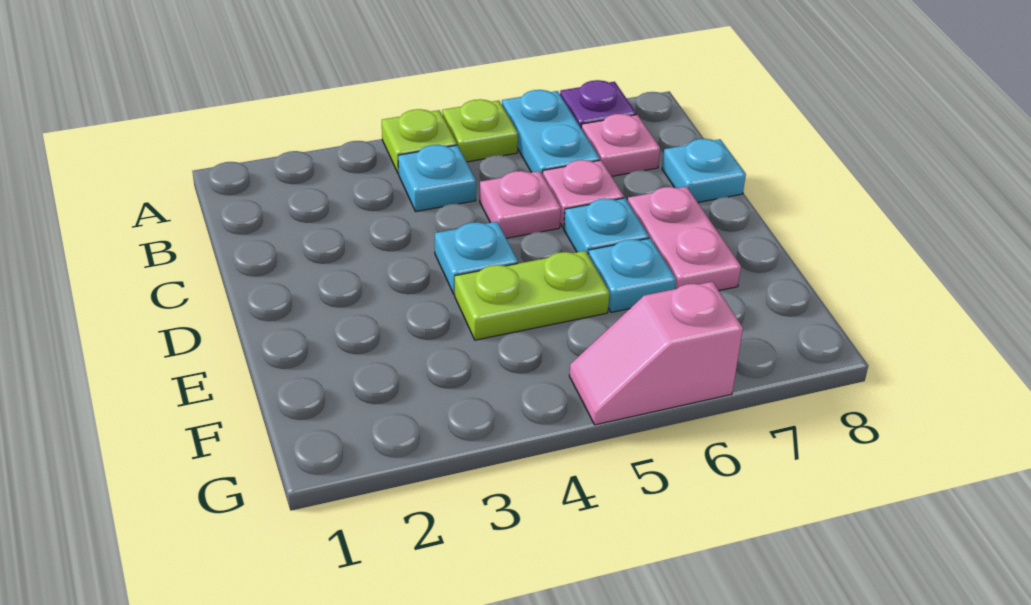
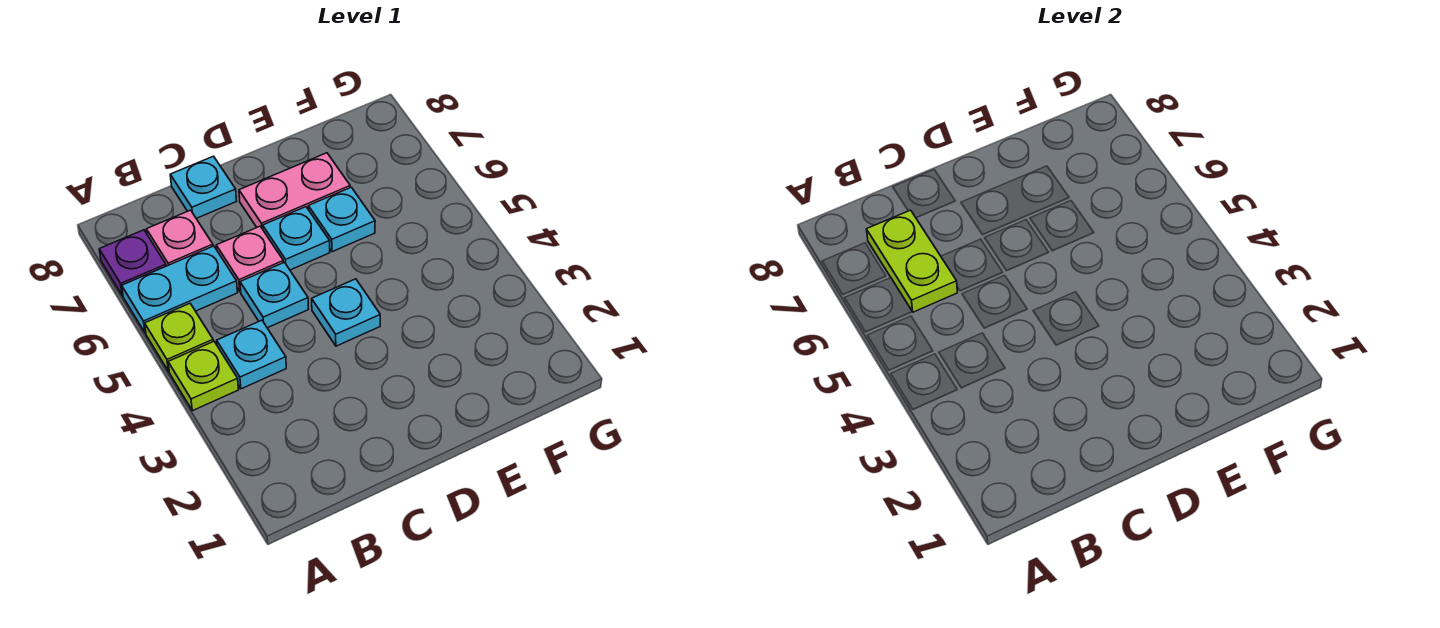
pink 1x1 plate [480,171,561,238] -> cyan 1x1 plate [240,262,308,328]
lime 1x2 plate [455,251,609,340] -> lime 1x2 plate moved to [866,210,957,312]
pink 1x2 slope [569,282,743,425] -> none

